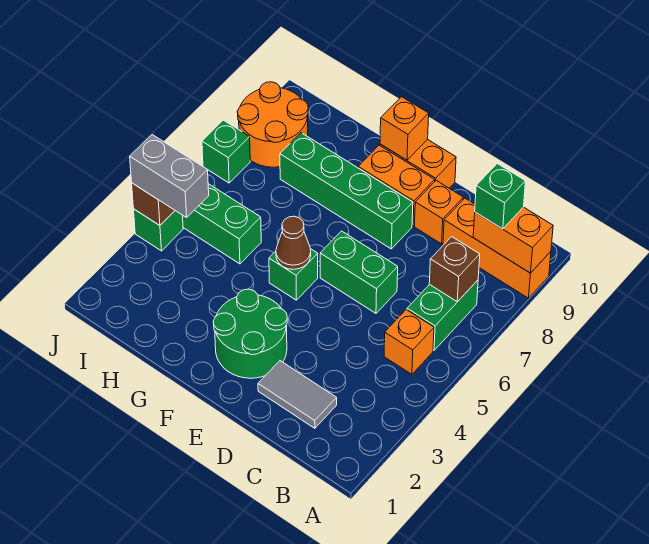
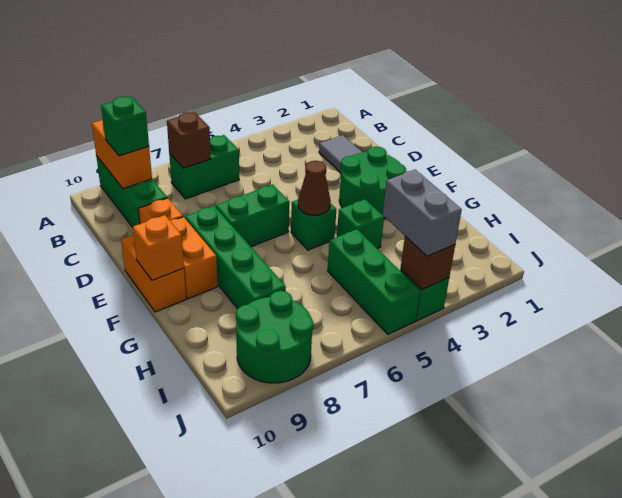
orange 1x3 brick [443,198,551,298] -> green 1x3 brick [96,156,167,227]
orange 1x1 brick [384,310,434,374] -> none
green 1x2 brick [320,231,398,313] -> green 1x2 brick turned to [216,184,289,247]
orange 2x2 round brick [237,82,308,167] -> green 2x2 round brick [236,291,313,383]
green 1x1 brick [202,120,250,183] -> green 1x1 brick moved to [337,199,384,249]

